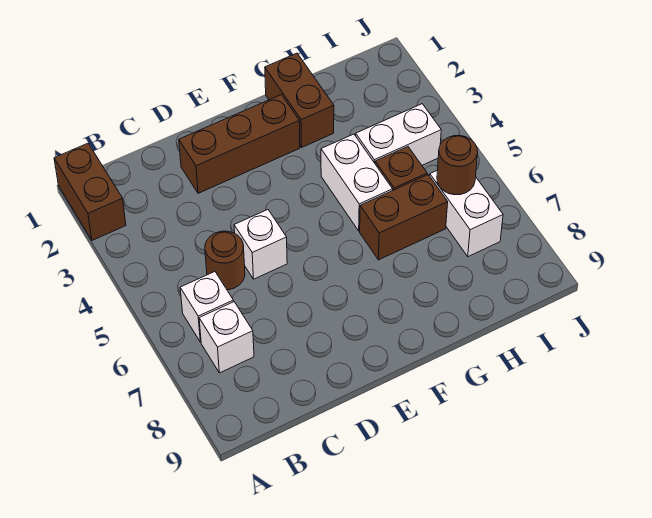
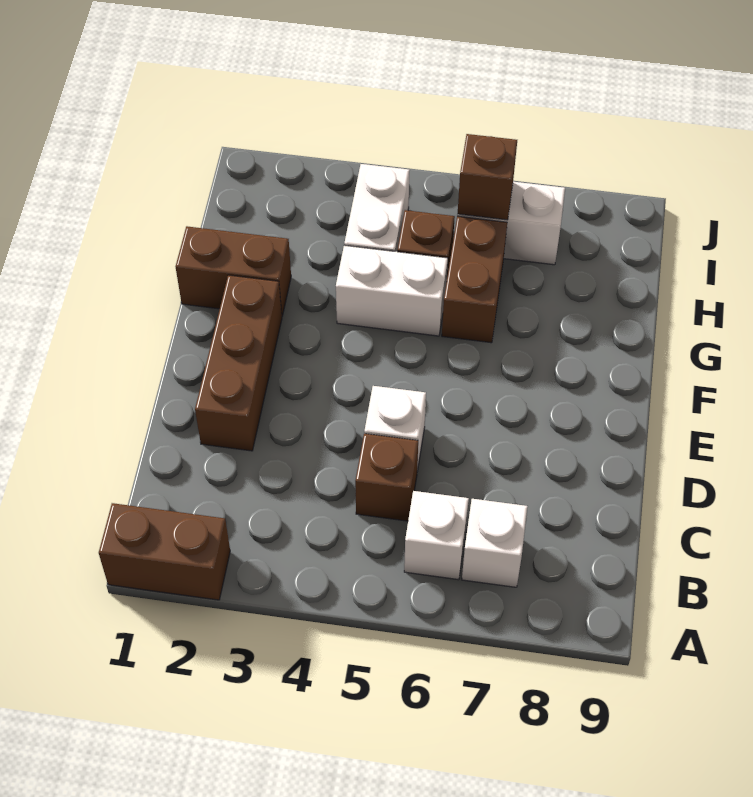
brown 1x1 round brick [205,231,245,290] -> brown 1x1 brick [355,434,418,521]
brown 1x1 round brick [437,136,478,195] -> brown 1x1 brick [458,134,517,220]

